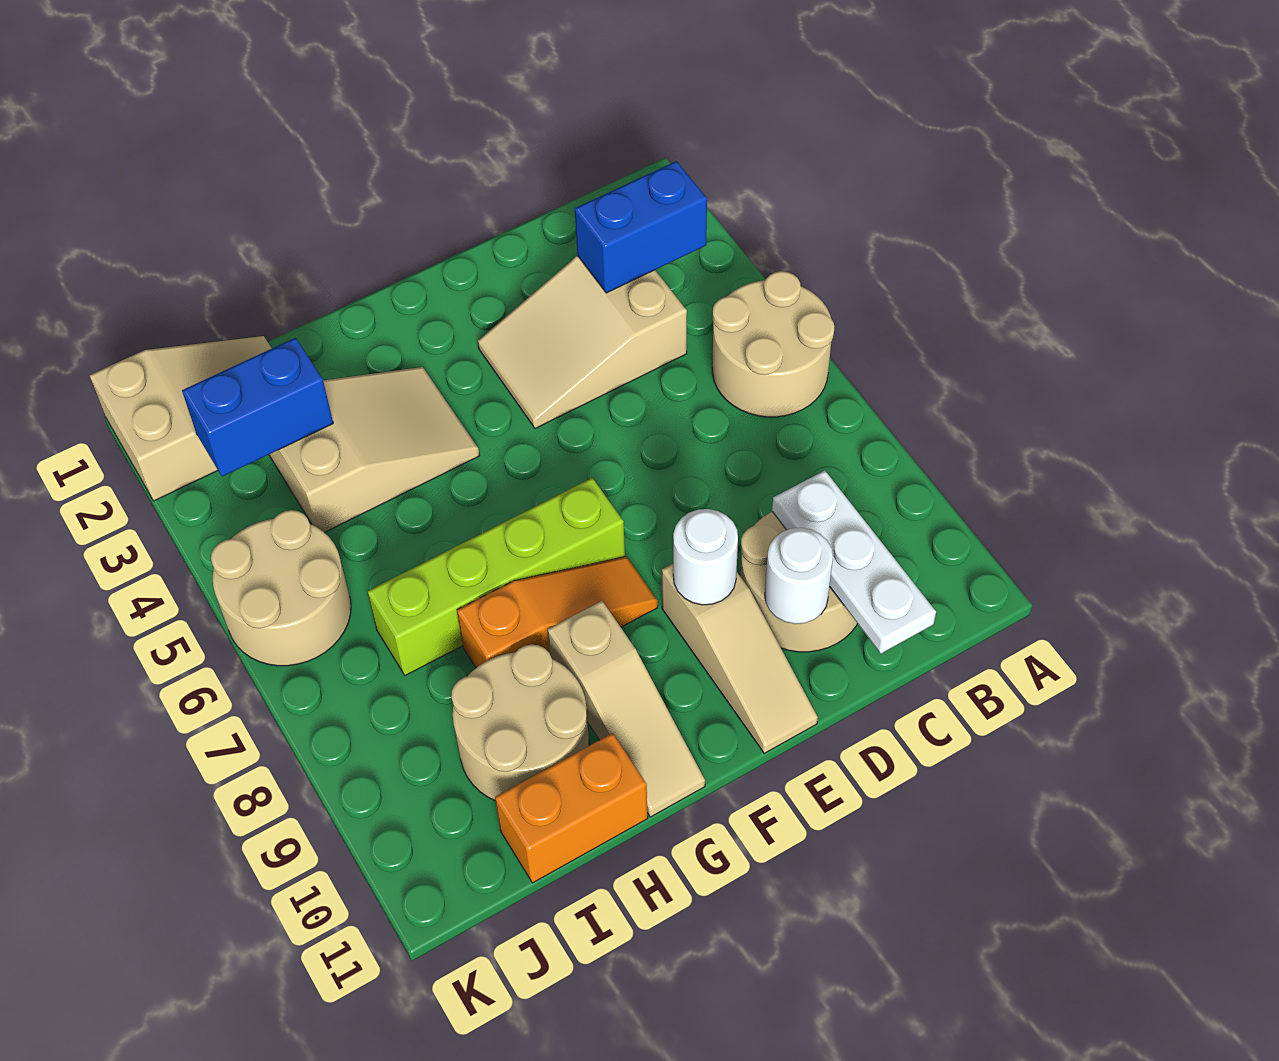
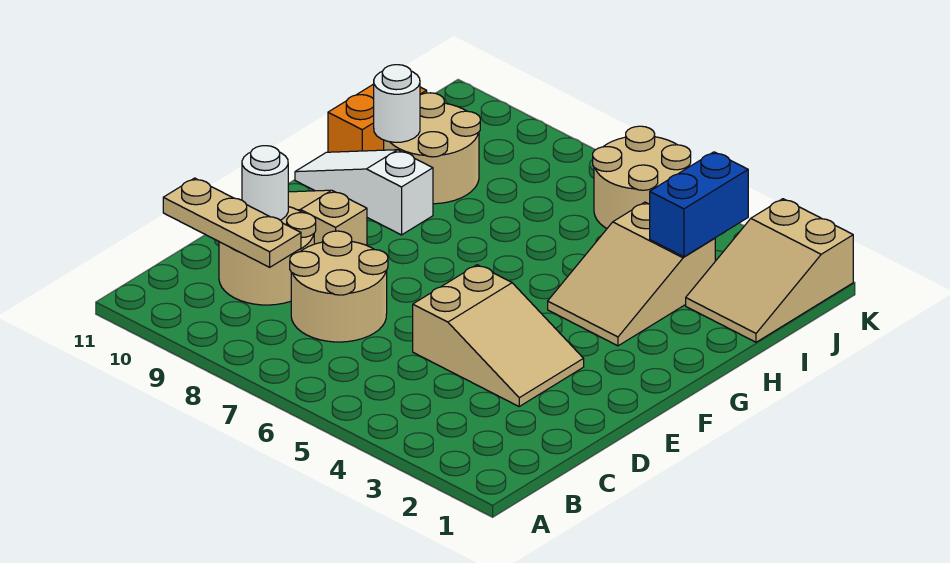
tan 2x2 round brick [712,271,834,417] -> tan 2x2 round brick moved to [290,231,388,342]
blue 1x2 brick [575,161,707,293] -> none
tan 2x3 slope [478,256,687,429] -> tan 2x3 slope turned to [413,265,584,406]
white 1x3 plate [772,471,936,654] -> tan 1x3 plate [163,178,301,267]
white 1x1 round brick [673,509,738,605] -> white 1x1 round brick moved to [374,65,420,142]
lime 1x4 brick [367,478,625,676] -> none
orange 1x3 slope [457,557,658,668] -> none
tan 1x3 slope [547,601,705,817] -> white 1x3 slope [295,150,433,235]

